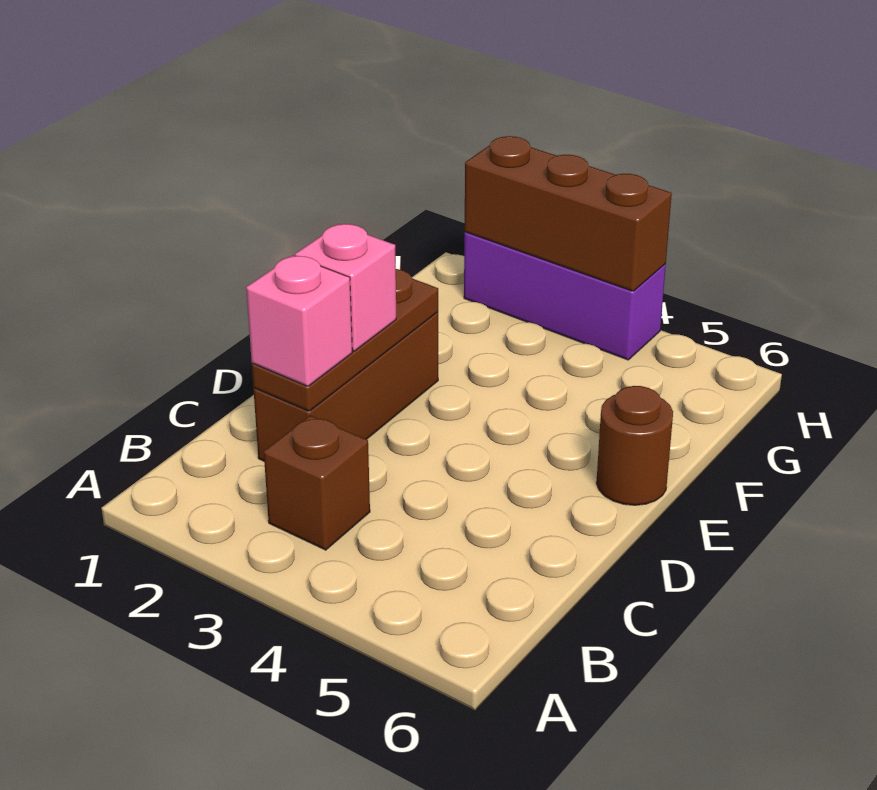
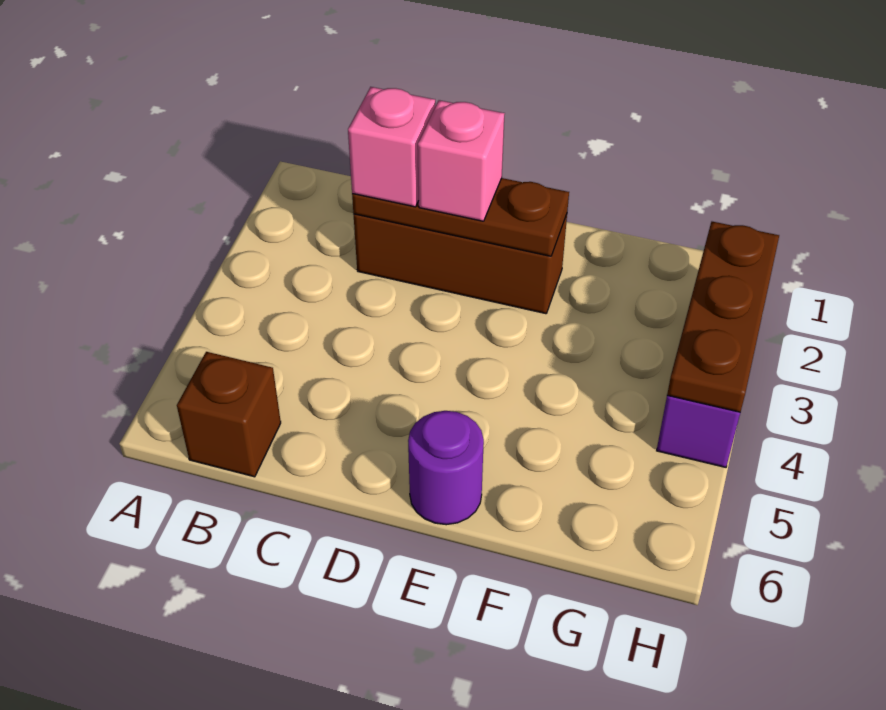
brown 1x1 brick [264,415,370,550] -> brown 1x1 brick moved to [177,352,281,477]
brown 1x1 round brick [596,386,673,505] -> purple 1x1 round brick [408,411,484,525]
brown 1x3 brick [465,136,672,291] -> brown 1x3 plate [667,222,779,412]

